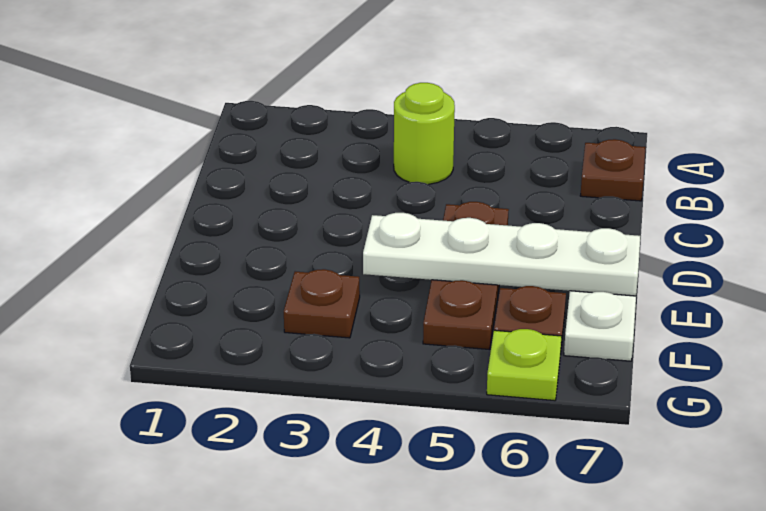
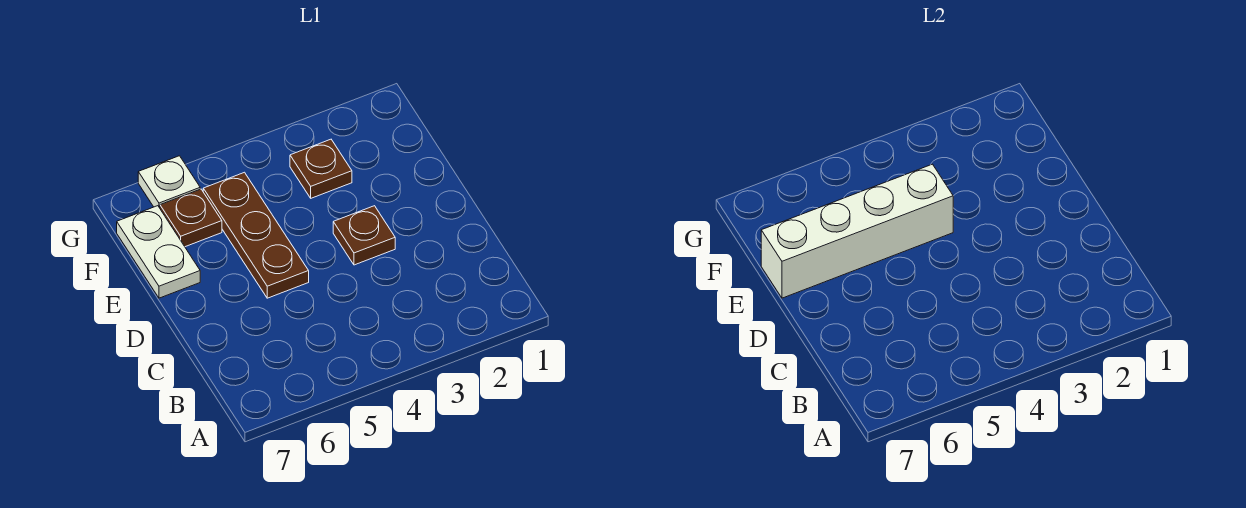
lime 1x1 round brick [394,83,455,184] -> none
brown 1x1 plate [580,139,646,201] -> brown 1x1 plate moved to [333,206,395,265]
white 1x4 plate [363,213,640,296] -> white 1x4 brick [761,164,953,298]
lime 1x1 plate [487,329,562,401] -> white 1x1 plate [138,156,200,208]

